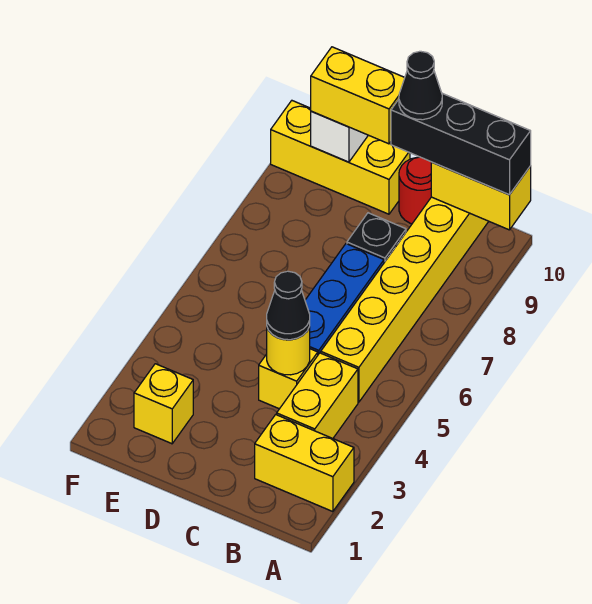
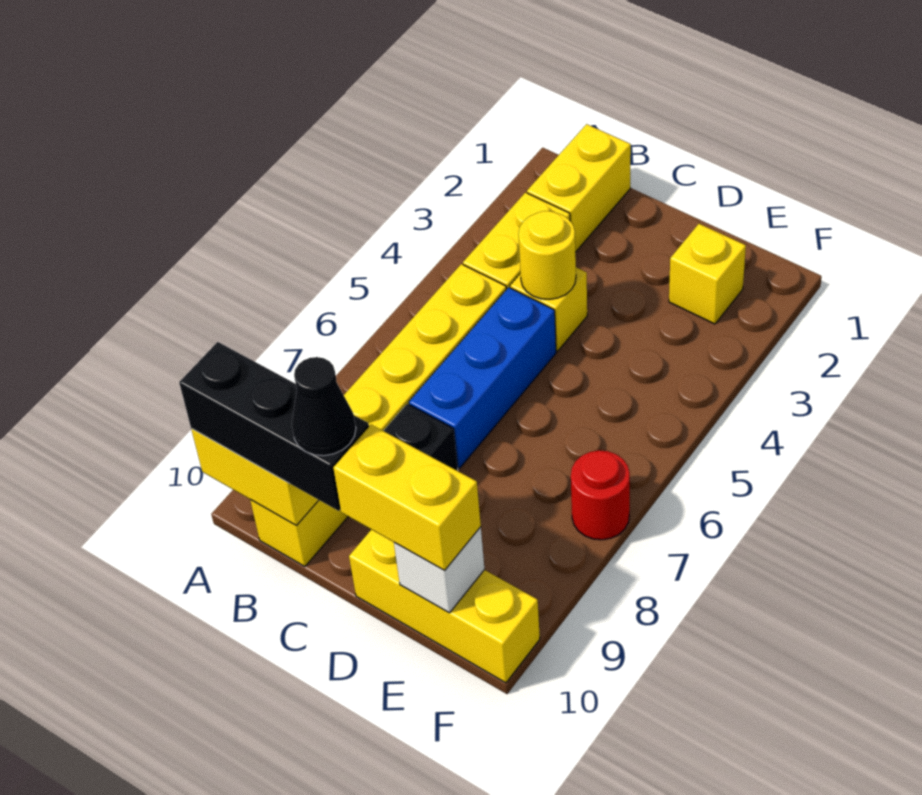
yellow 1x2 brick [255,415,354,512] -> yellow 1x2 brick turned to [527,124,631,252]
black 1x1 cone [267,271,310,340] -> none
red 1x1 round brick [399,157,431,224] -> red 1x1 round brick moved to [571,450,630,540]

